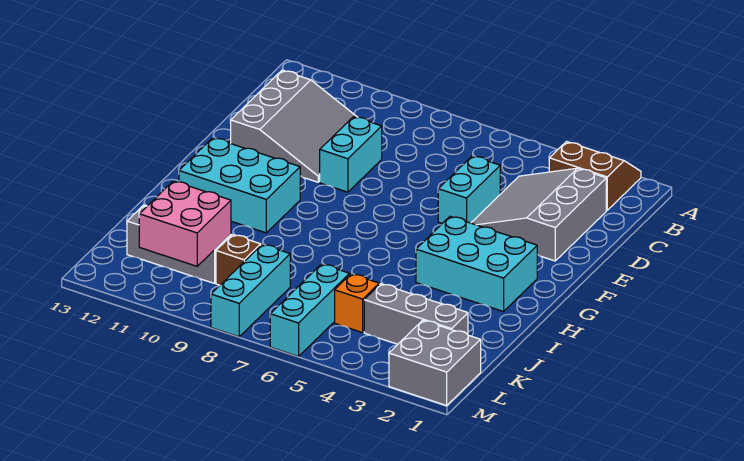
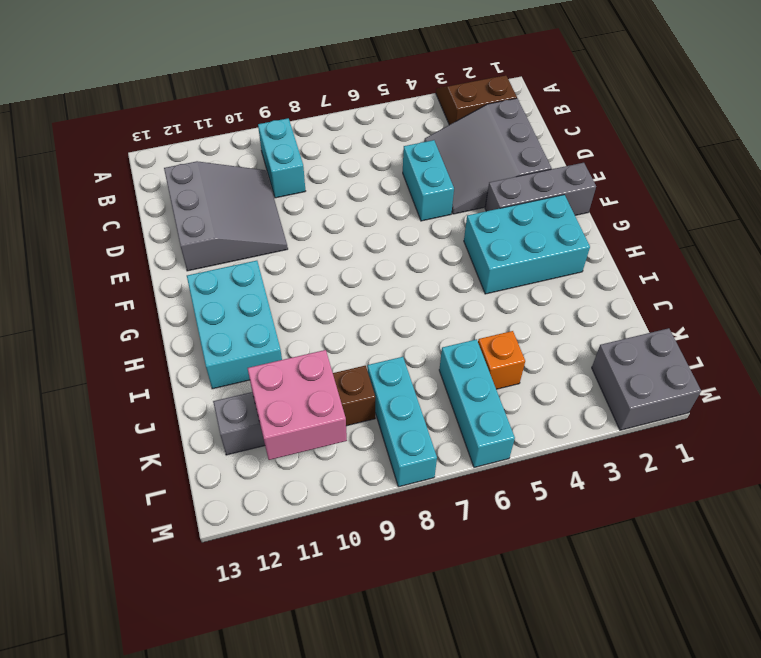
cyan 1x2 brick [320,117,382,192] -> cyan 1x2 brick moved to [258,118,305,198]
cyan 2x3 brick [179,138,300,233] -> cyan 2x3 brick turned to [187,261,282,389]
grey 1x3 brick [364,284,468,344] -> grey 1x3 brick moved to [485,163,596,215]

